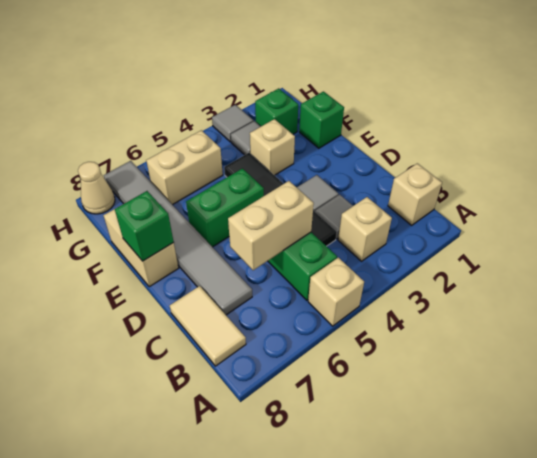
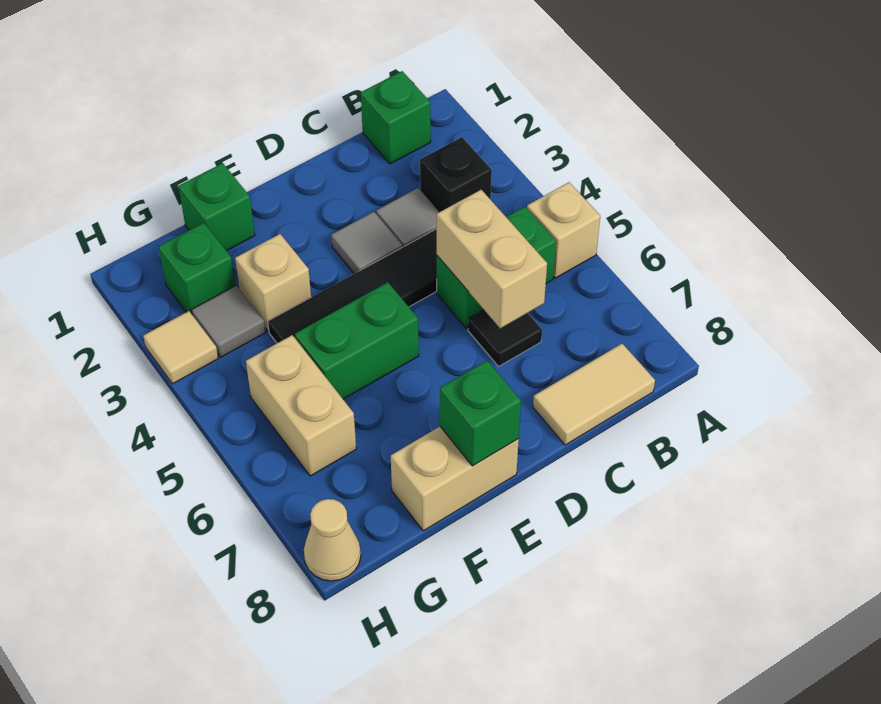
tan 1x1 brick [388,163,442,225] -> green 1x1 brick [361,71,431,164]
tan 1x1 brick [338,197,392,261] -> black 1x1 brick [420,137,492,212]
none -> black 1x1 tile [468,310,542,366]
grey 1x6 tile [104,161,252,315] -> none
green 1x2 brick [186,169,264,247] -> green 1x2 brick turned to [295,282,419,399]
grey 1x1 tile [212,105,254,142] -> tan 1x1 tile [143,311,218,384]

